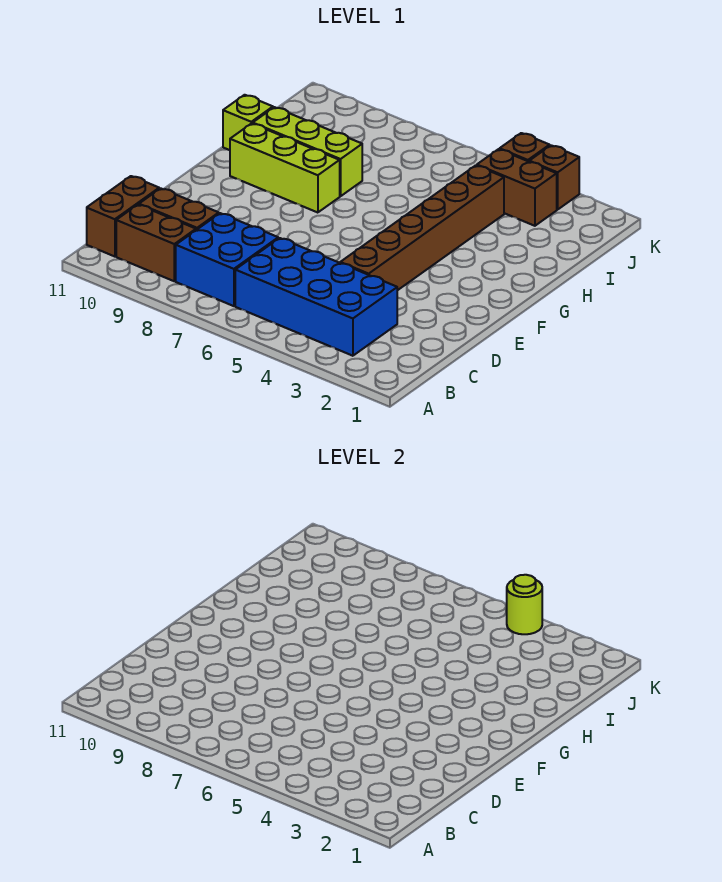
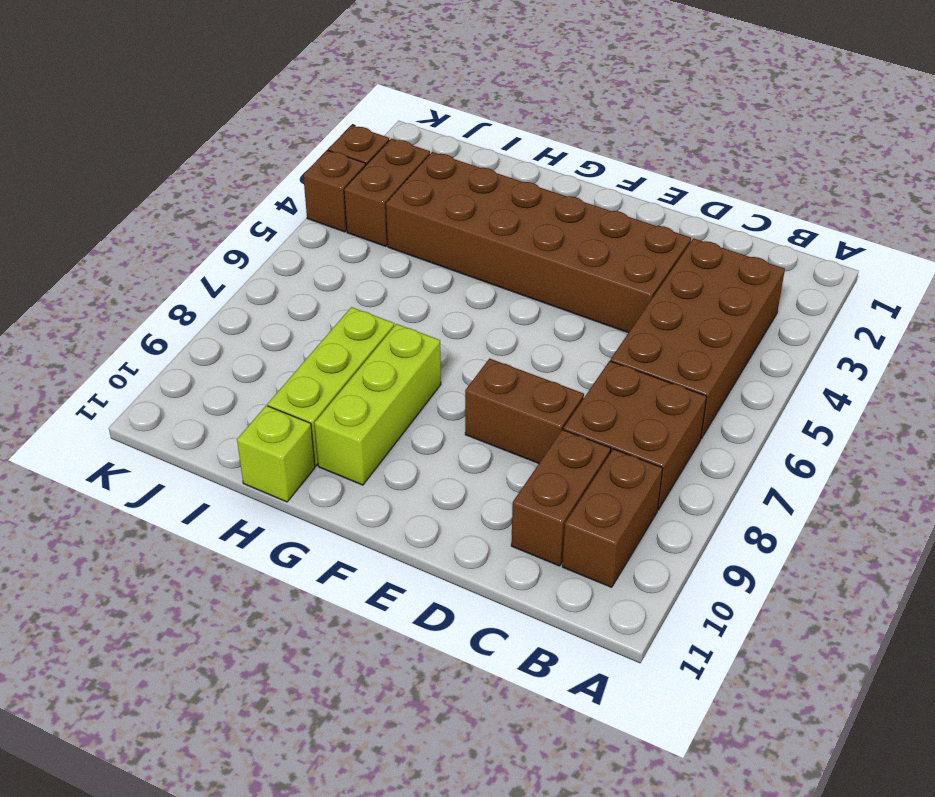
blue 2x4 brick [235,238,397,356] -> brown 2x4 brick [610,238,785,438]
blue 2x2 brick [176,213,278,306] -> brown 2x2 brick [563,361,707,510]
brown 1x2 brick [87,176,159,257] -> brown 1x2 brick moved to [465,359,584,463]
brown 1x6 brick [340,165,504,290] -> brown 2x6 brick [386,152,691,333]
lime 1x1 round brick [507,575,542,634] -> none

